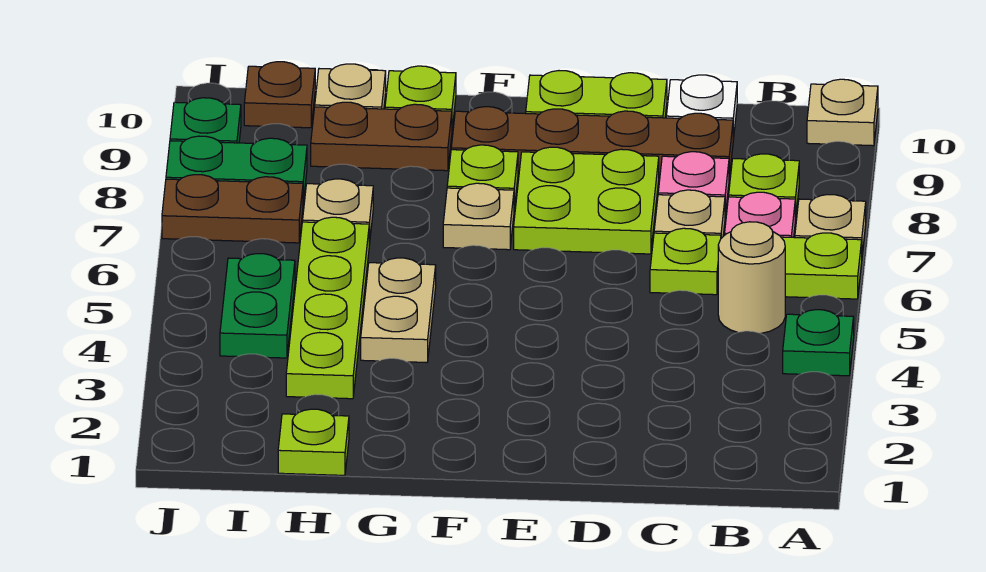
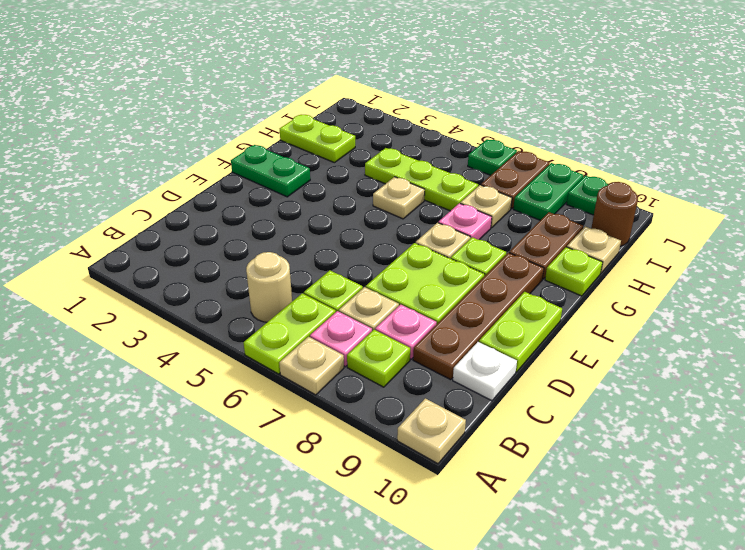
green 1x1 plate [783,310,854,376] -> green 1x1 plate moved to [468,139,517,175]
tan 1x2 plate [361,258,436,362] -> tan 1x1 plate [373,177,425,219]
none -> pink 1x1 plate [438,203,492,240]
lime 1x1 plate [278,409,349,475] -> lime 1x2 plate [280,115,355,163]
lime 1x4 plate [286,217,369,399] -> lime 1x3 plate [365,148,478,211]
green 1x2 plate [220,254,295,358] -> green 1x2 plate moved to [231,145,310,197]
brown 1x1 plate [244,62,315,128] -> brown 1x1 round brick [591,182,638,246]

